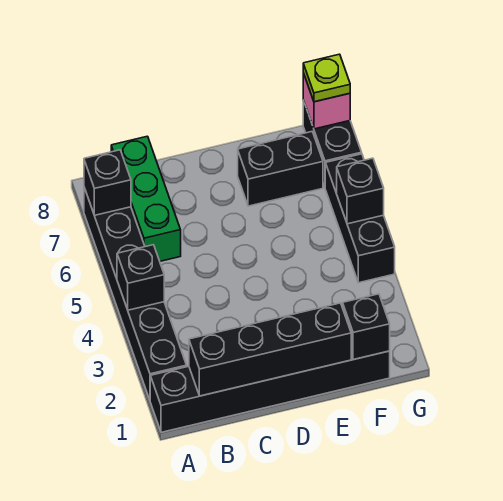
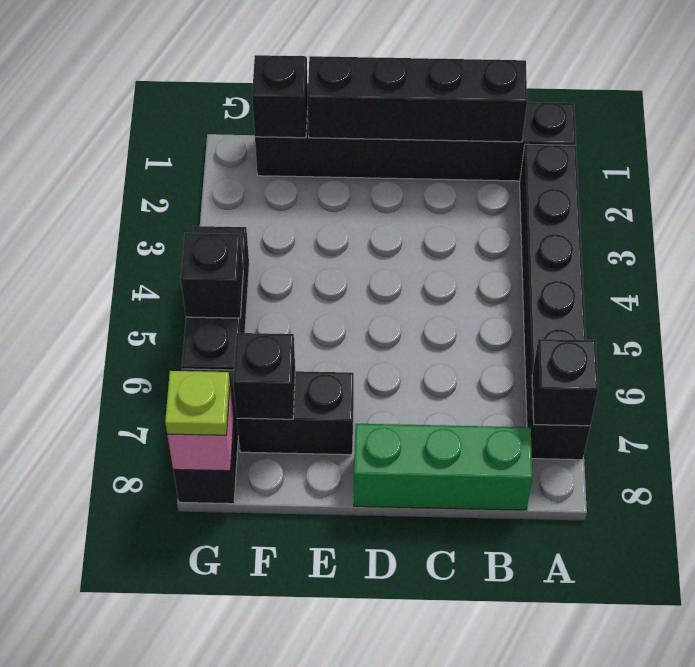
black 1x1 brick [117,245,164,310] -> black 1x1 brick moved to [233,333,295,419]
green 1x3 brick [111,136,181,261] -> green 1x3 brick turned to [354,424,532,510]

